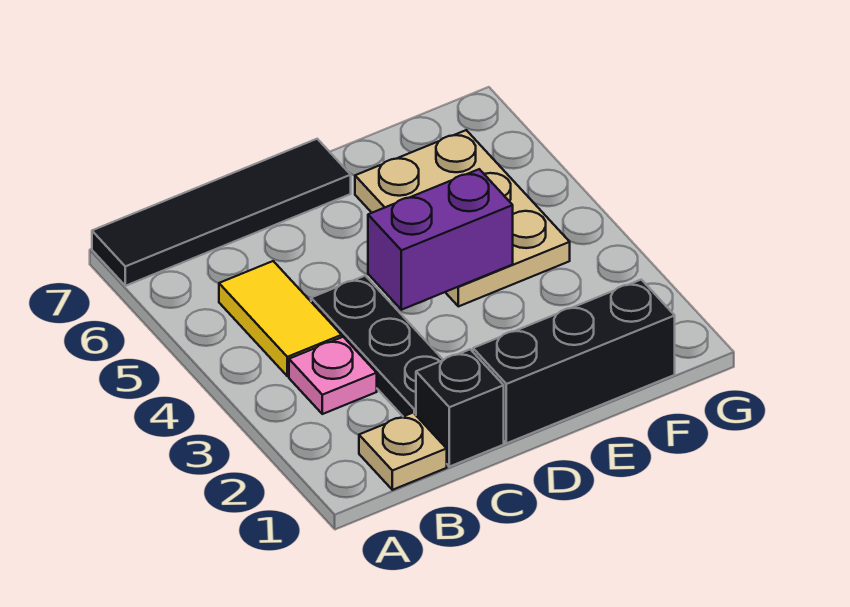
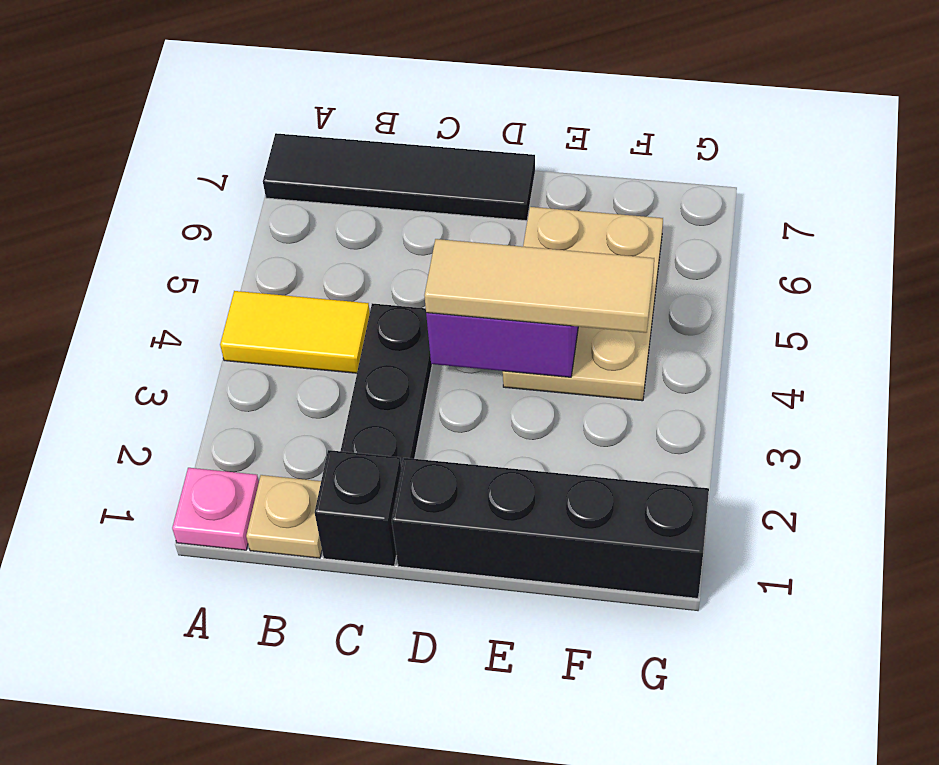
pink 1x1 plate [289,337,377,414] -> pink 1x1 plate moved to [172,468,259,550]
yellow 1x2 tile [219,261,342,376] -> yellow 1x2 tile turned to [220,291,370,373]
black 1x3 brick [473,280,675,443] -> black 1x4 brick [392,458,709,598]
none -> tan 1x3 tile [424,239,654,333]

